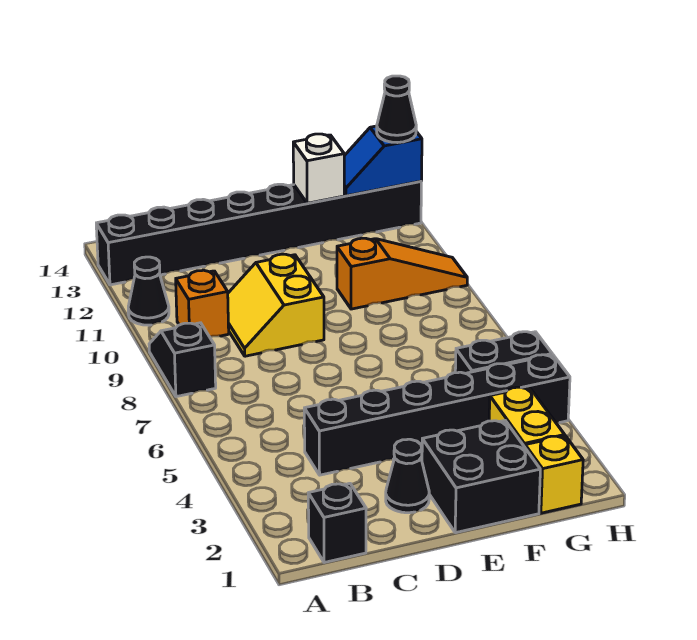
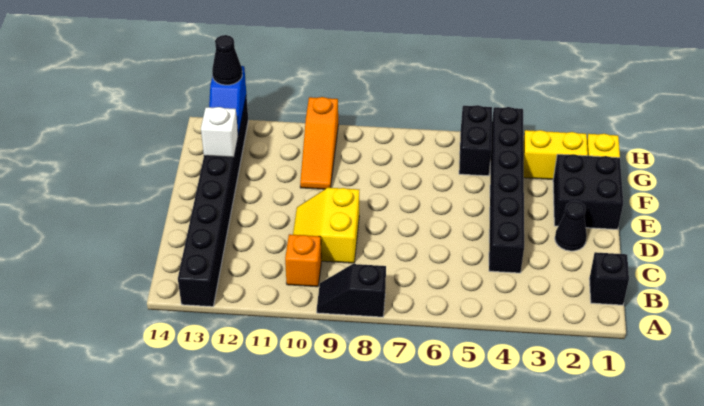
black 1x1 cone [128,257,169,325] -> none
yellow 2x2 slope [228,254,324,356] -> yellow 2x2 slope turned to [293,187,359,263]
orange 1x3 slope [337,238,467,309] -> orange 1x3 slope turned to [300,97,338,189]

